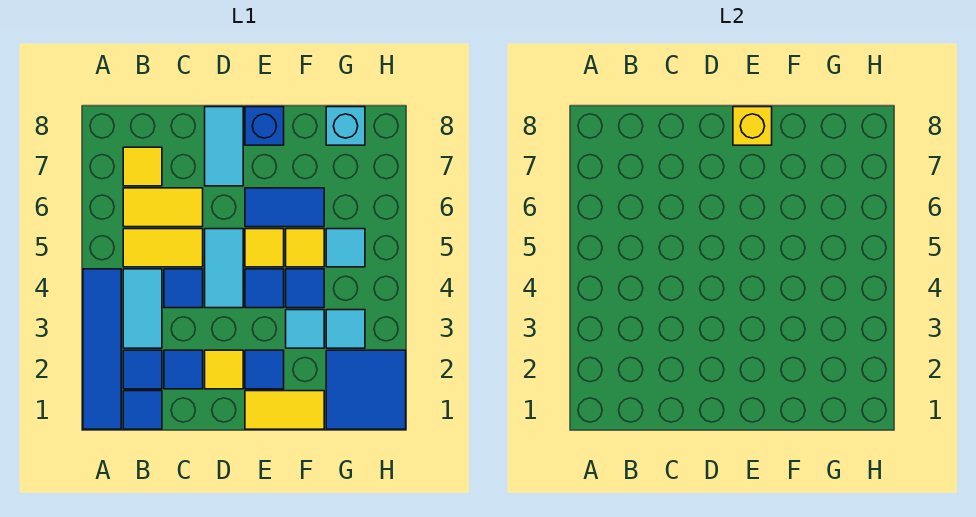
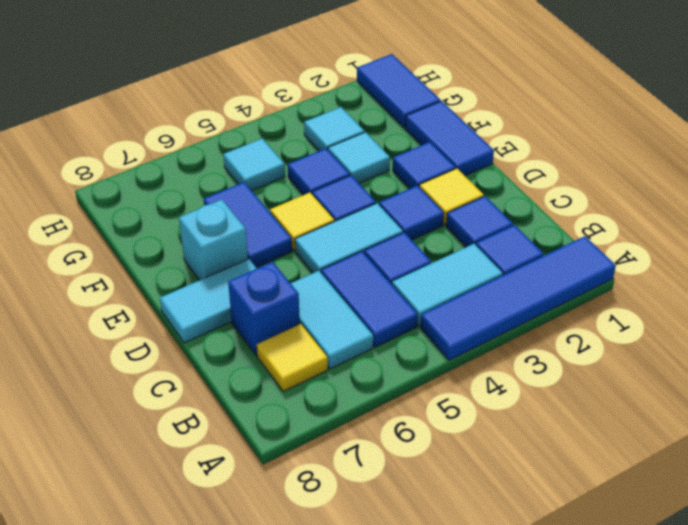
blue 1x1 tile [123,391,162,429] -> blue 1x1 tile moved to [379,186,444,240]
yellow 1x2 tile [123,229,203,267] -> blue 1x2 tile [321,251,418,347]
yellow 1x2 tile [123,188,203,227] -> cyan 1x2 tile [291,271,373,369]
yellow 1x2 tile [245,391,324,429] -> blue 1x2 tile [405,101,494,176]
blue 1x1 brick [245,107,284,145] -> blue 1x1 brick moved to [228,262,300,356]
yellow 1x1 brick [733,107,772,145] -> none
yellow 1x1 tile [286,229,324,267] -> none
blue 2x2 tile [326,350,406,429] -> blue 1x2 tile [357,54,440,128]
cyan 1x1 brick [326,107,365,145] -> cyan 1x1 brick moved to [179,200,248,280]

